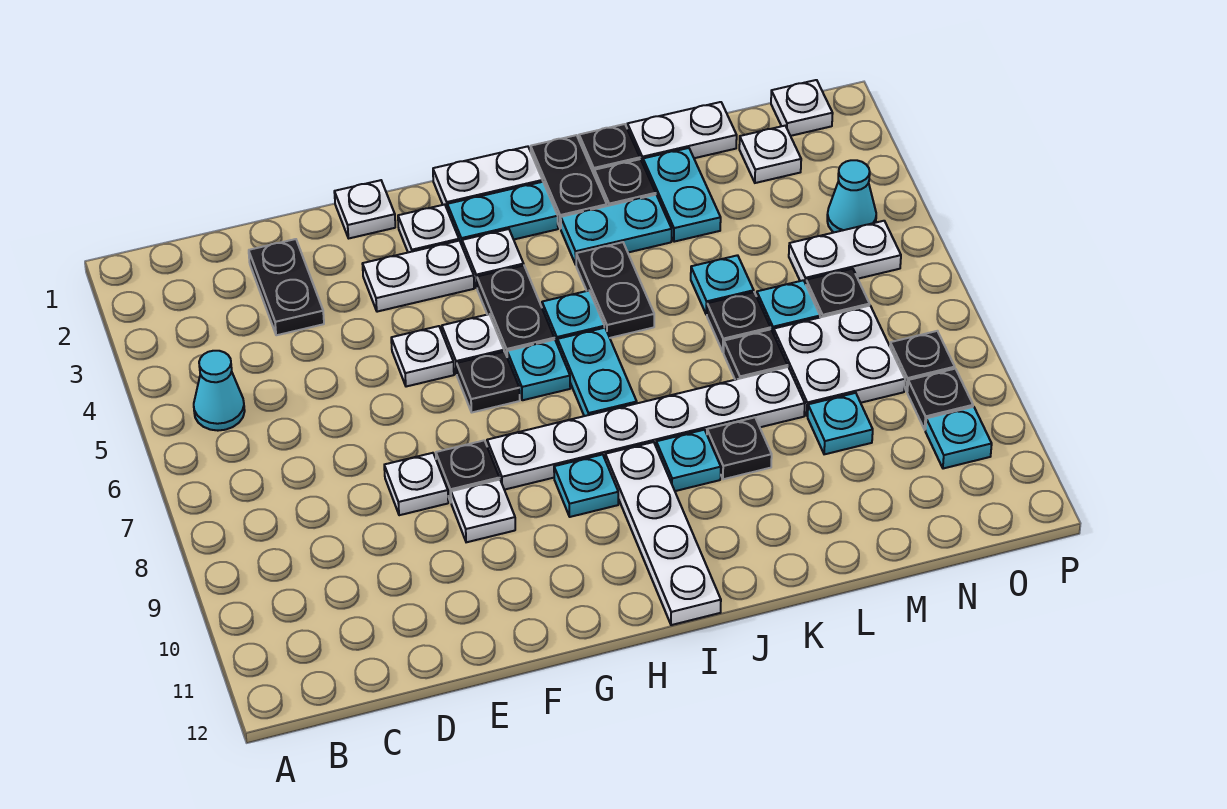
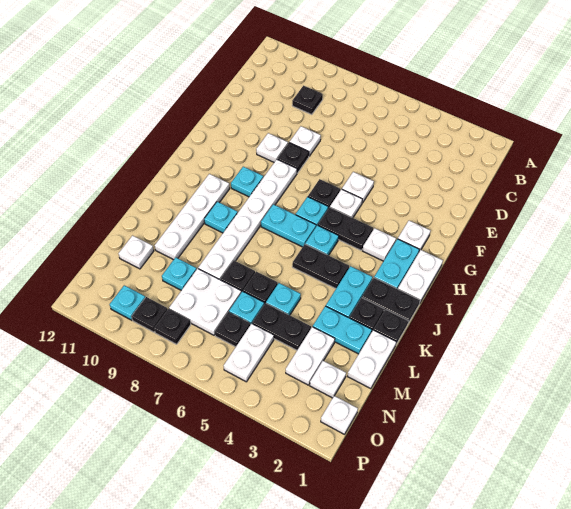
cyan 1x1 cone [194,351,245,431] -> none
black 1x2 plate [249,239,324,335] -> black 1x2 plate moved to [252,303,311,350]
white 1x1 plate [334,180,395,238] -> white 1x1 plate moved to [119,236,154,269]
white 1x2 plate [363,241,474,312] -> white 1x2 plate moved to [286,327,335,385]
white 1x4 plate [605,442,721,625] -> white 1x4 plate turned to [155,174,230,260]
black 1x1 plate [707,417,772,479] -> black 1x1 plate moved to [292,86,323,114]
cyan 1x1 cone [827,160,876,232] -> none

